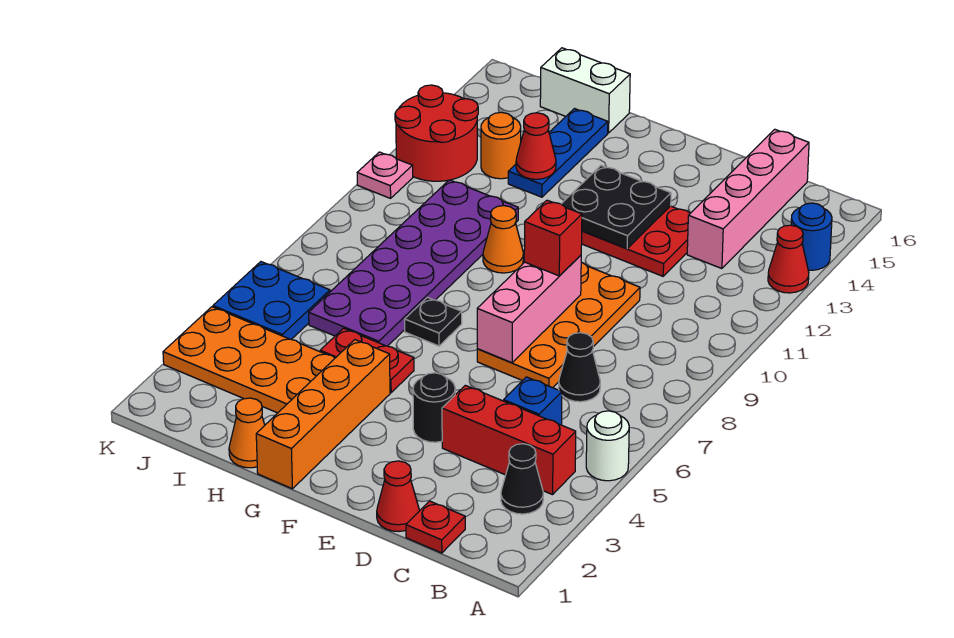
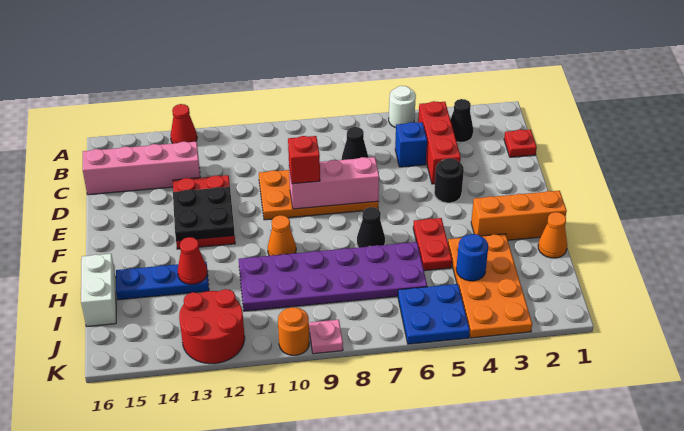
blue 1x1 round brick [791,203,832,270] -> blue 1x1 round brick moved to [456,234,488,281]
red 1x1 cone [377,461,419,531] -> none
orange 1x4 brick [256,340,390,489] -> orange 1x3 brick [471,191,567,240]
black 1x1 plate [405,297,462,346] -> black 1x1 cone [357,207,385,247]
orange 1x1 round brick [481,112,521,179] -> orange 1x1 round brick moved to [278,307,309,355]
pink 1x1 plate [357,152,413,198] -> pink 1x1 plate moved to [309,320,343,354]

